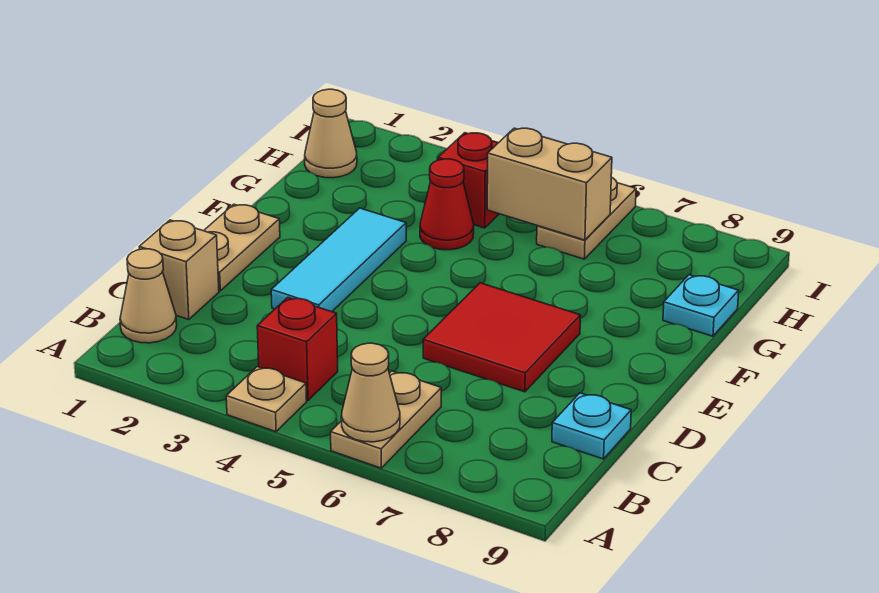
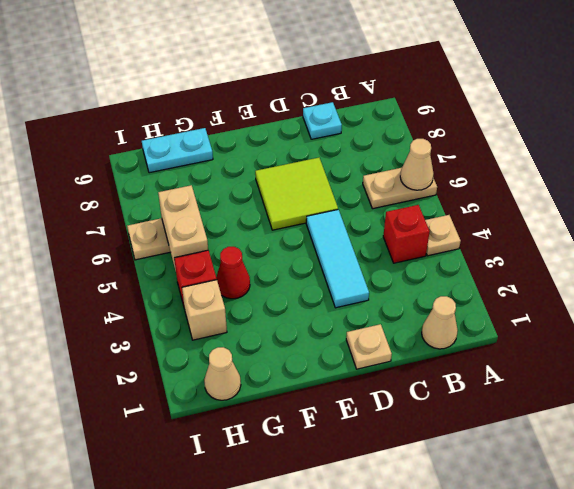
tan 1x1 brick [139,220,219,320] -> tan 1x1 brick moved to [182,280,227,340]
tan 1x2 plate [204,204,280,291] -> tan 1x1 plate [346,324,392,369]
cyan 1x3 tile [271,208,406,312] -> cyan 1x3 tile turned to [306,210,369,308]
red 2x2 tile [423,283,581,392] -> lime 2x2 tile [255,158,338,230]
cyan 1x1 plate [663,275,739,336] -> cyan 1x2 plate [142,128,213,173]

